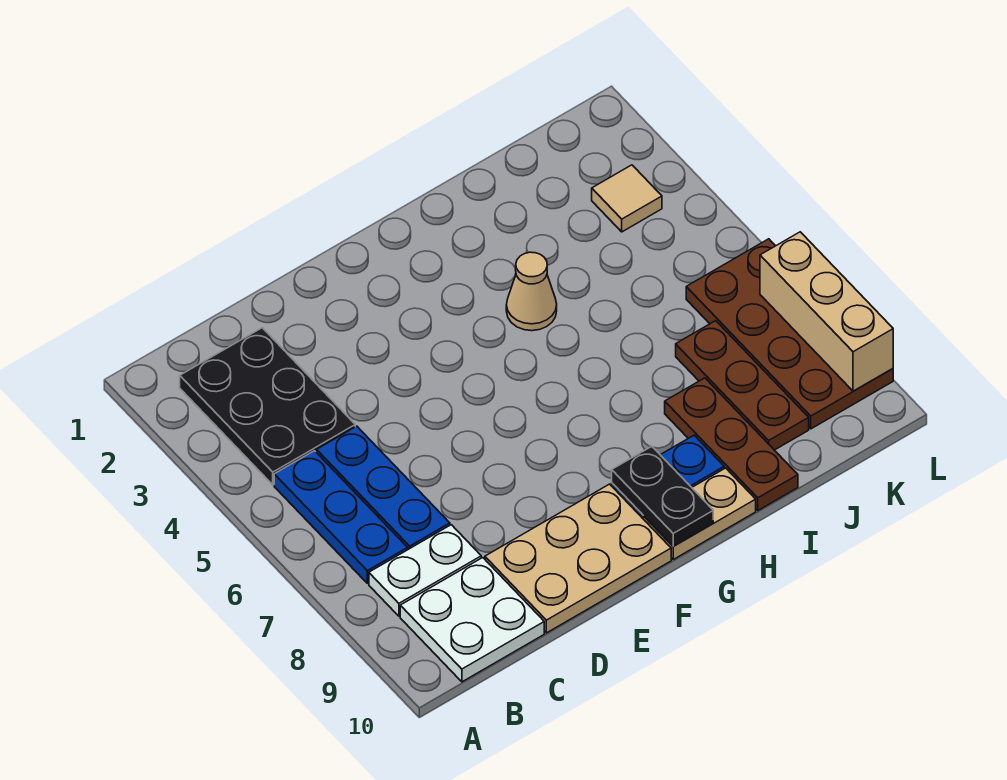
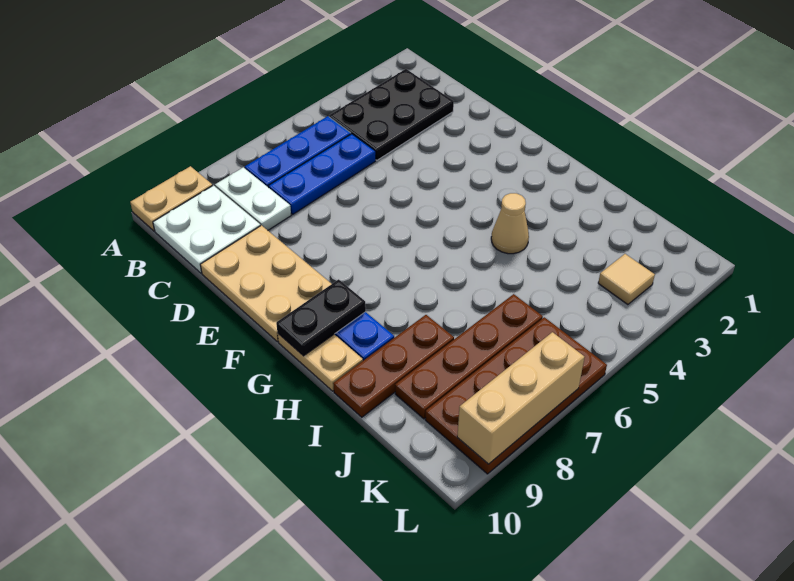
none -> tan 1x2 plate [130,166,213,231]
brown 1x3 plate [676,321,809,450] -> brown 1x4 plate [395,294,543,419]

